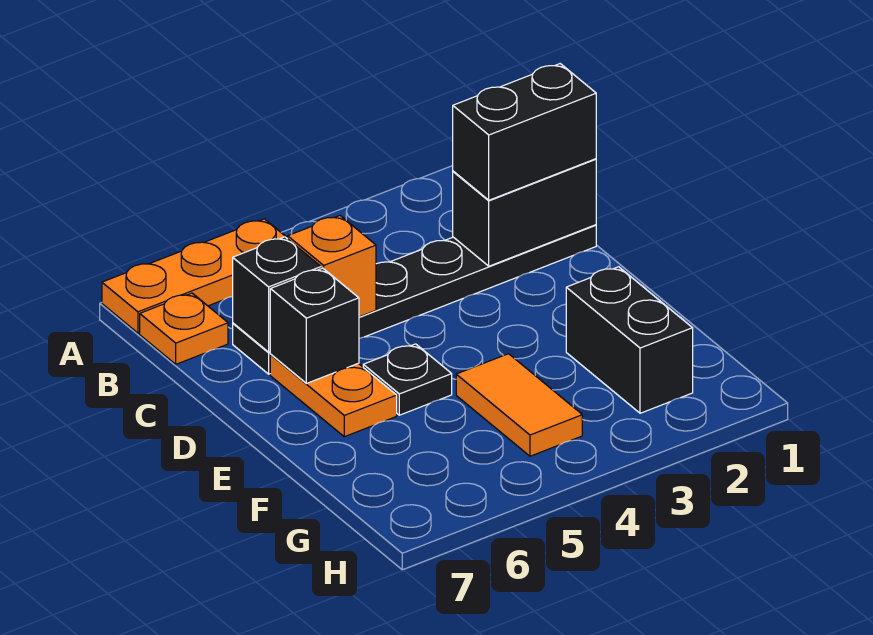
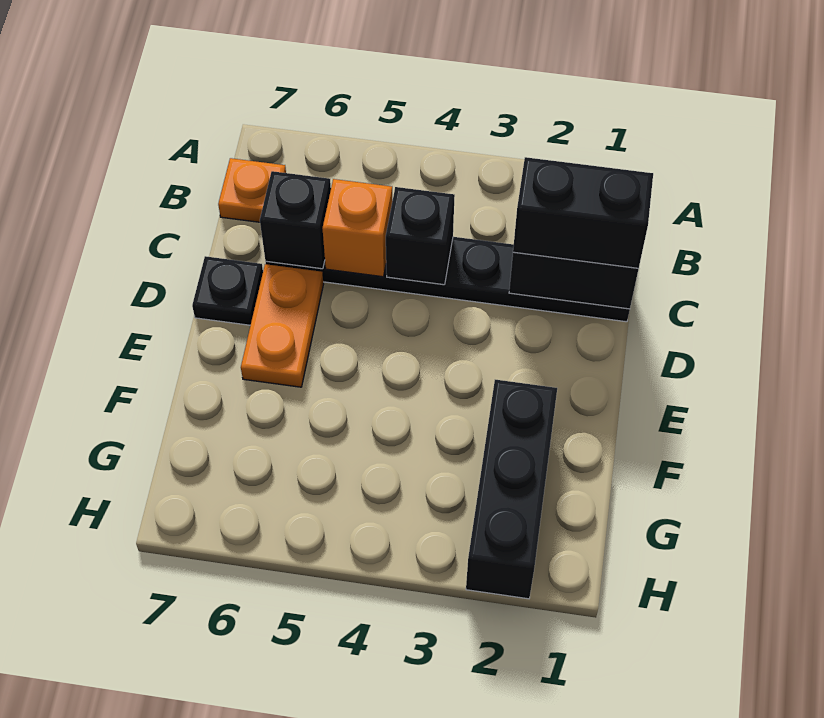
orange 1x3 plate [102,219,288,333] -> none
black 1x1 brick [270,268,359,383] -> black 1x1 brick moved to [386,187,455,285]
black 1x1 plate [363,344,452,415] -> black 1x1 plate moved to [192,256,263,325]
black 1x2 brick [566,267,693,413] -> black 1x3 brick [466,380,557,599]
orange 1x2 tile [456,354,582,456] -> none

